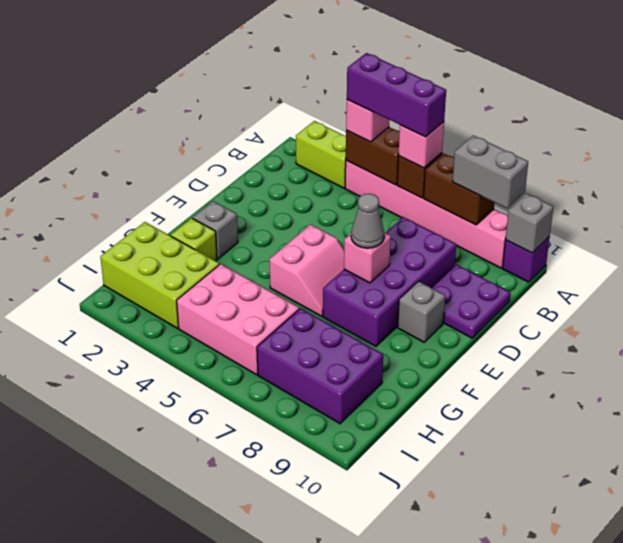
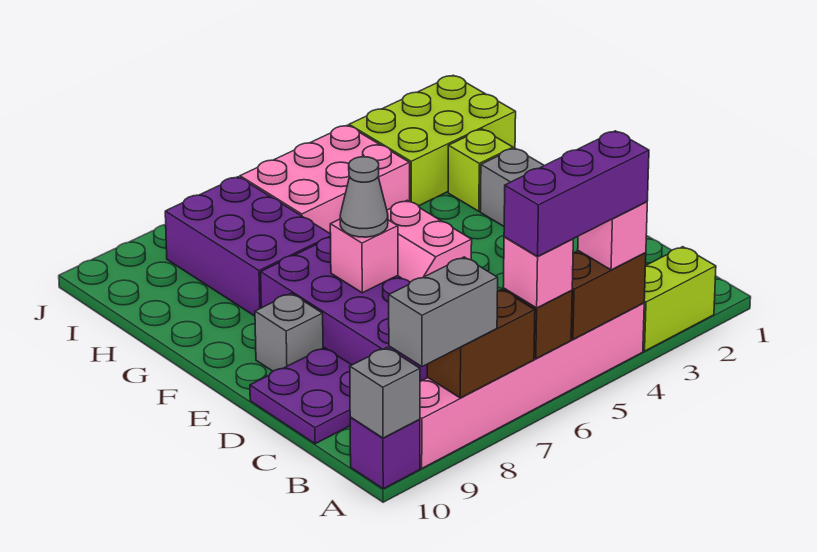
purple 2x3 brick [257,308,383,424] -> purple 2x3 brick turned to [165,177,331,316]

